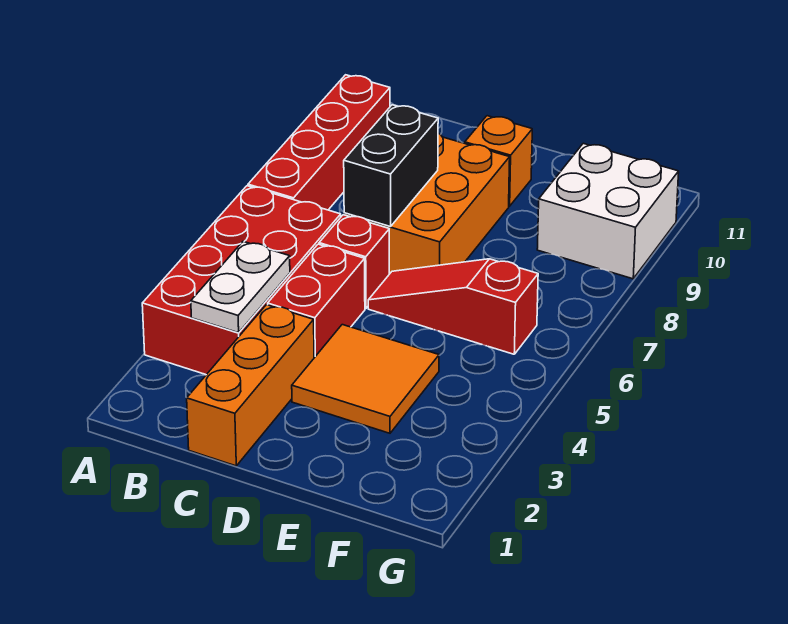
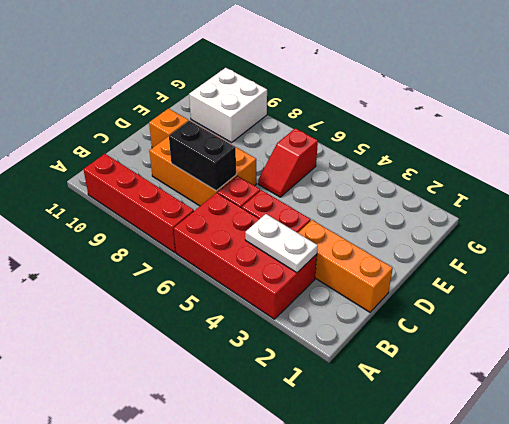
orange 2x2 tile [292,325,439,433] -> none
red 1x3 slope [368,259,538,354] -> red 1x2 slope [258,128,318,197]

